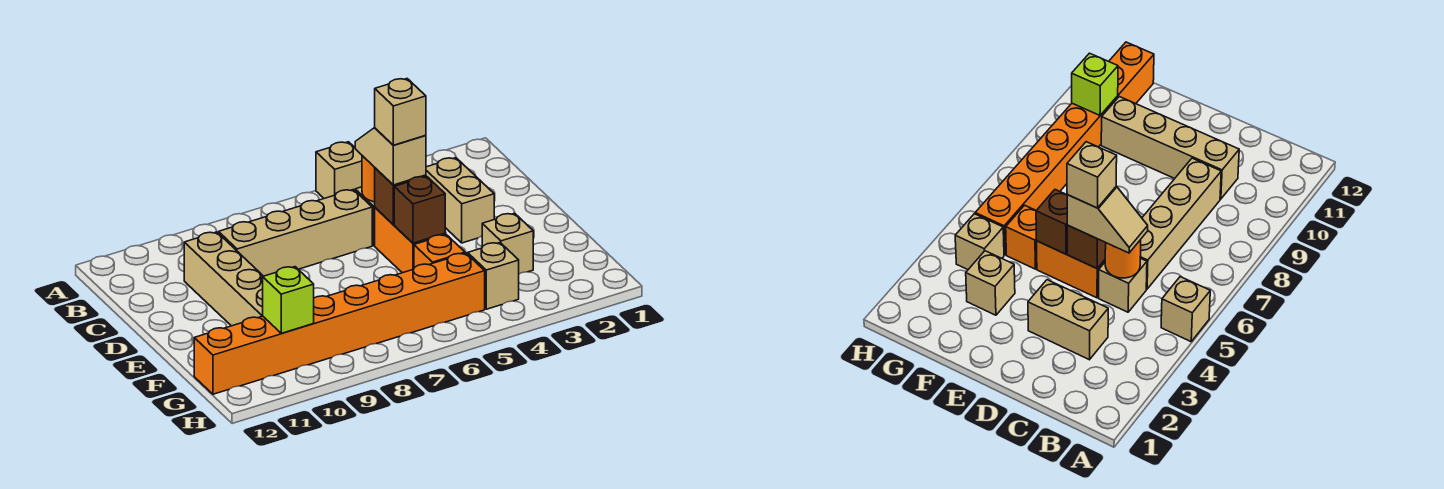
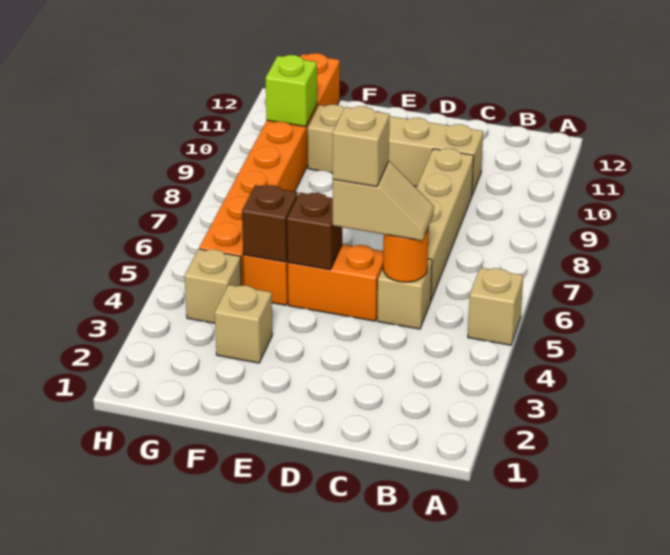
tan 1x2 brick [426,158,494,243] -> none
brown 1x1 brick [375,168,426,225] -> brown 1x1 brick moved to [242,185,298,262]

